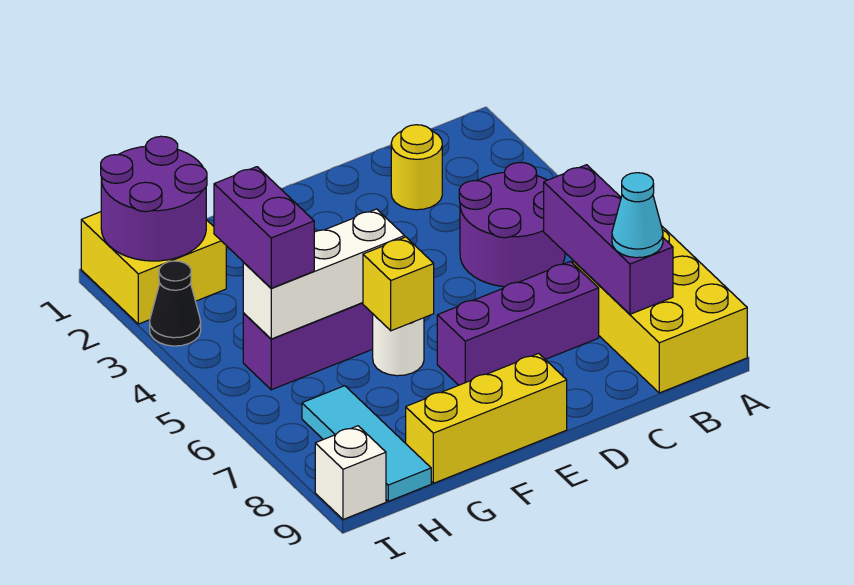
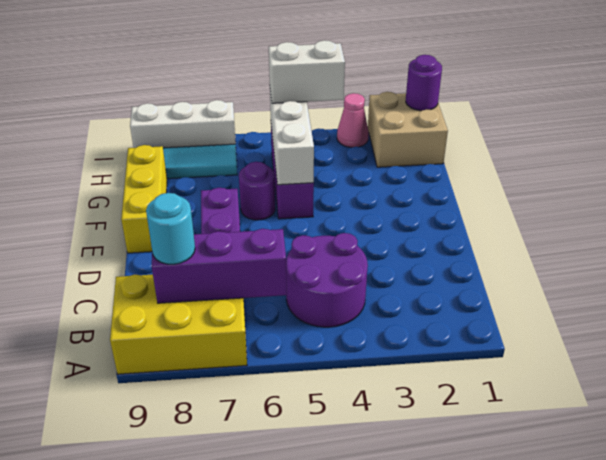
cyan 1x1 cone [612,173,663,258] -> cyan 1x1 round brick [146,193,195,264]
yellow 1x1 round brick [391,125,442,210] -> none
white 1x1 round brick [373,314,424,376] -> purple 1x1 round brick [239,162,275,220]
yellow 1x1 brick [363,237,434,331] -> none
yellow 2x2 brick [81,212,226,324] -> tan 2x2 brick [368,92,448,167]
purple 2x2 round brick [101,136,207,261] -> purple 1x1 round brick [406,55,442,111]
purple 1x2 brick [214,167,314,288] -> white 1x2 brick [269,40,345,103]
black 1x1 cone [150,261,201,346] -> pink 1x1 cone [337,93,369,147]
white 1x1 brick [315,426,386,519] -> white 1x3 brick [130,100,236,148]

